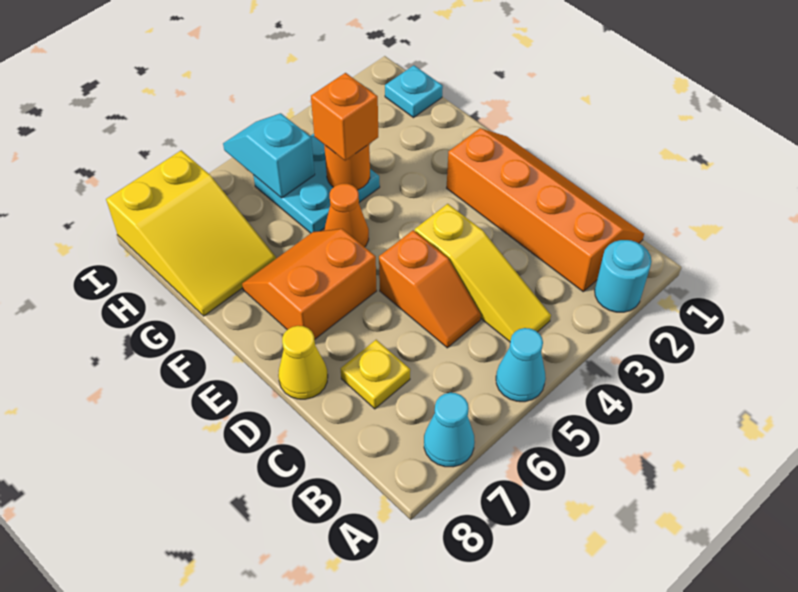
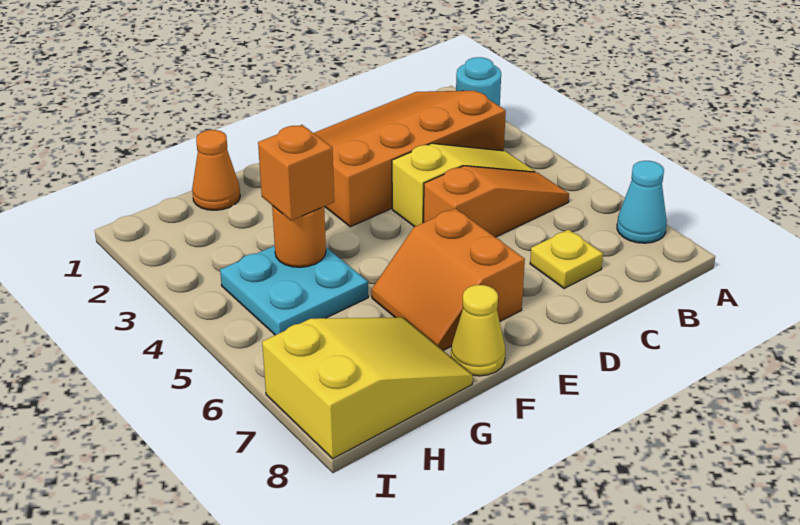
cyan 1x1 cone [496,328,546,402] -> none
orange 2x4 slope [447,128,644,292] -> orange 3x4 slope [314,91,506,227]
orange 1x2 slope [379,230,481,348] -> orange 1x3 slope [424,166,569,237]
yellow 1x1 cone [278,326,328,399] -> yellow 1x1 cone moved to [451,285,505,376]
orange 1x1 cone [324,184,369,247] -> orange 1x1 cone moved to [192,130,240,210]
cyan 1x1 plate [385,65,443,118] -> none
cyan 1x2 slope [223,113,315,198] -> none

